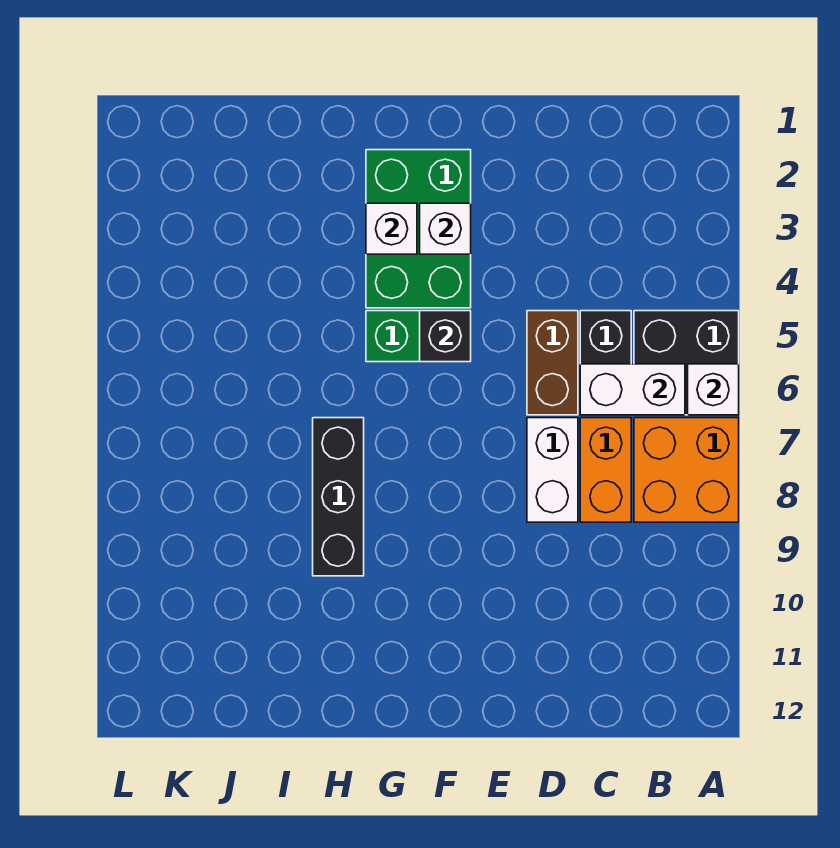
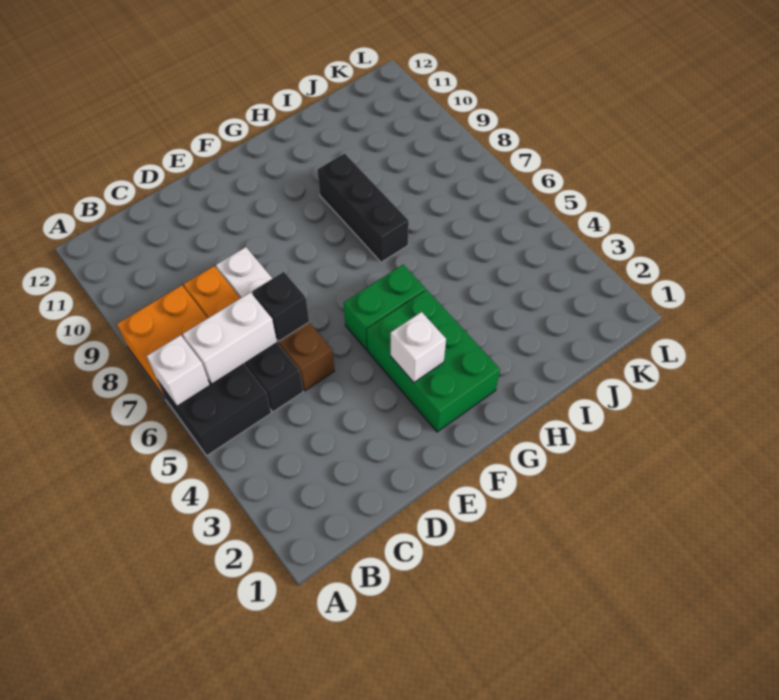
black 1x1 brick [420,311,471,362] -> black 1x1 brick moved to [252,272,309,341]
white 1x1 brick [366,203,417,254] -> none

